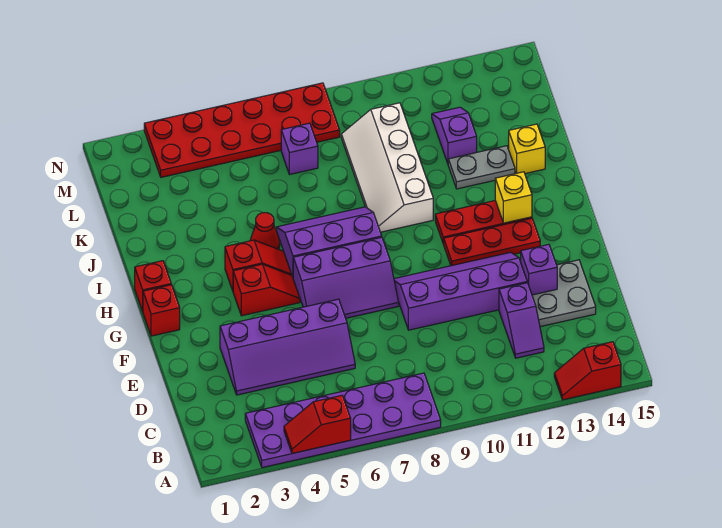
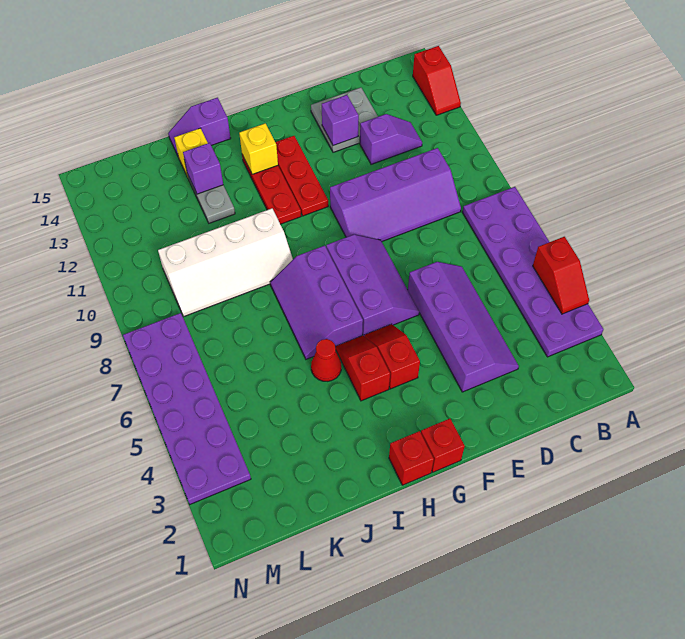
purple 2x4 slope [394,252,527,330] -> purple 2x4 slope turned to [330,148,461,241]
purple 1x2 slope [432,107,477,163] -> purple 1x2 slope moved to [168,98,231,156]
purple 1x1 brick [281,123,318,175] -> purple 1x1 brick moved to [183,143,223,194]
red 2x6 plate [144,83,340,177] -> purple 2x6 plate [123,313,251,504]

